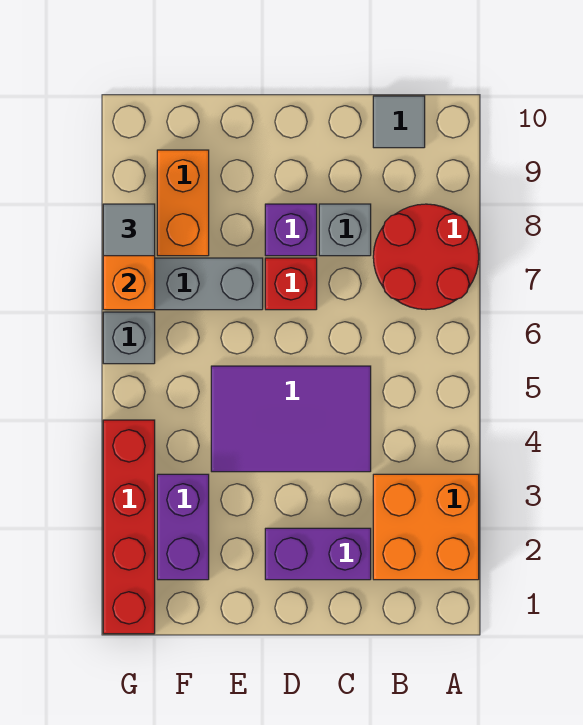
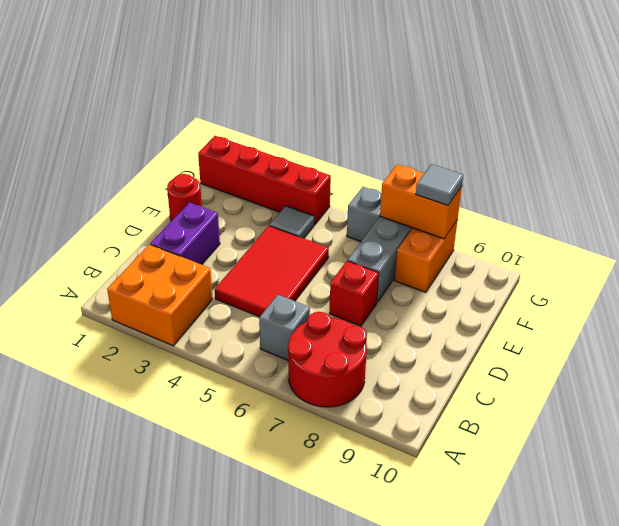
grey 1x1 tile [373,96,425,148] -> grey 1x1 tile moved to [269,206,314,238]
purple 2x3 tile [211,366,371,472] -> red 2x3 tile [215,226,329,317]
grey 1x1 brick [319,204,371,256] -> grey 1x1 brick moved to [259,295,310,360]
purple 1x1 brick [265,204,317,256] -> none
none -> red 1x1 round brick [167,174,202,221]
purple 1x2 brick [157,474,209,580] -> none
orange 1x2 brick [157,150,209,256] -> orange 1x2 brick turned to [395,220,458,292]

